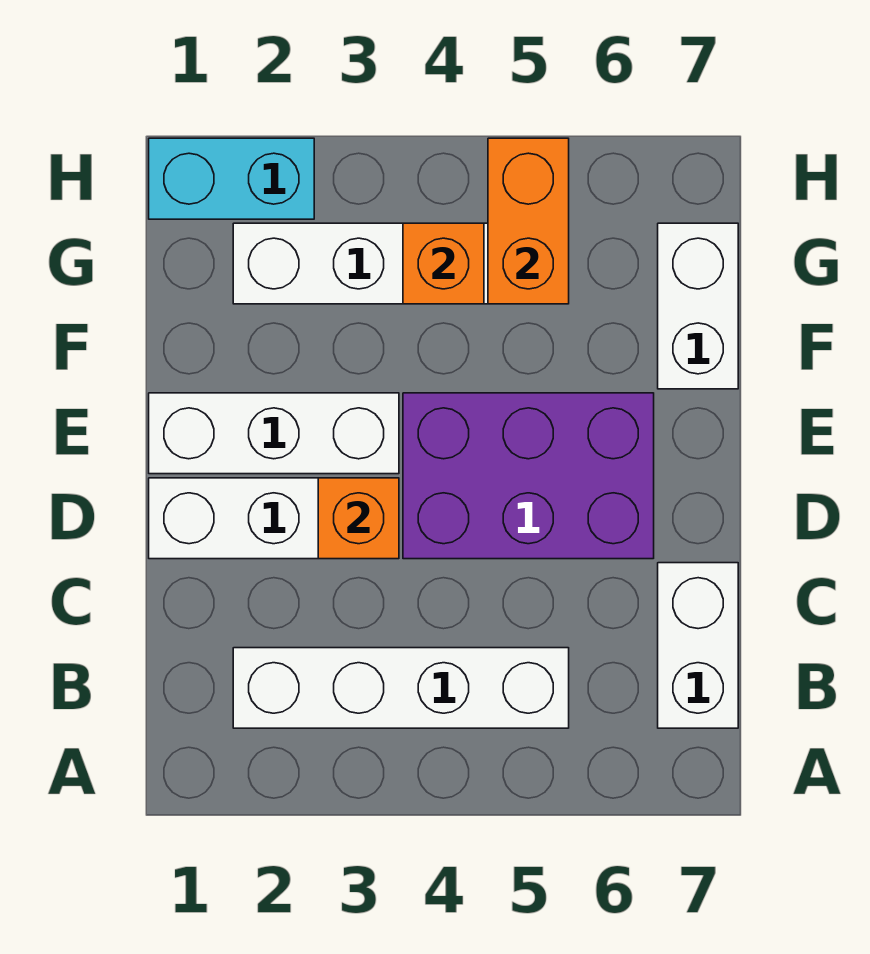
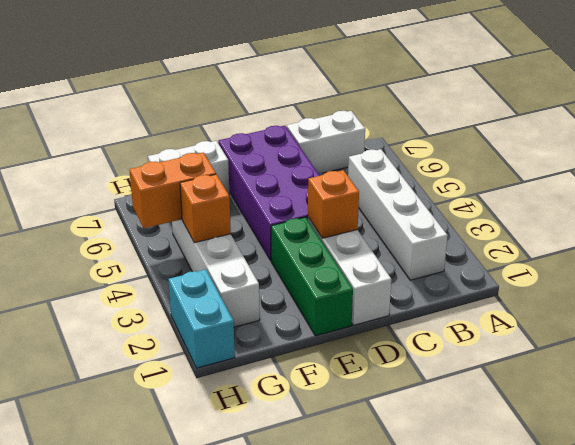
purple 2x3 brick [403,393,654,559] -> purple 2x4 brick [218,126,320,260]
white 1x3 brick [149,393,399,474] -> green 1x3 brick [271,217,353,336]

